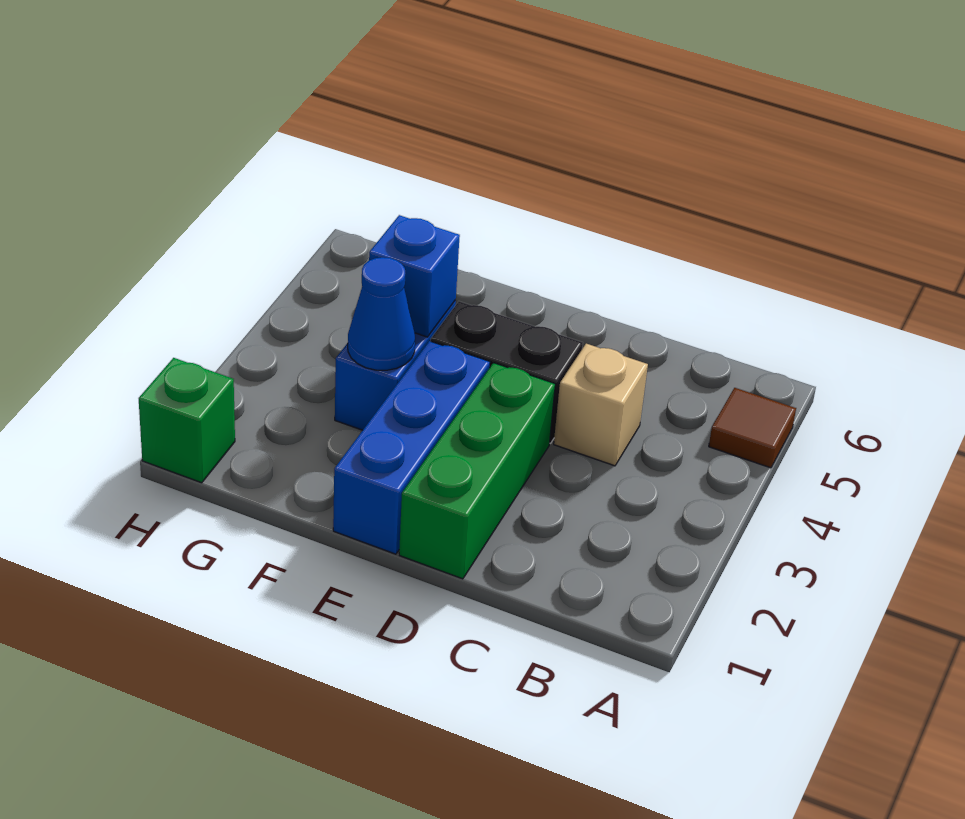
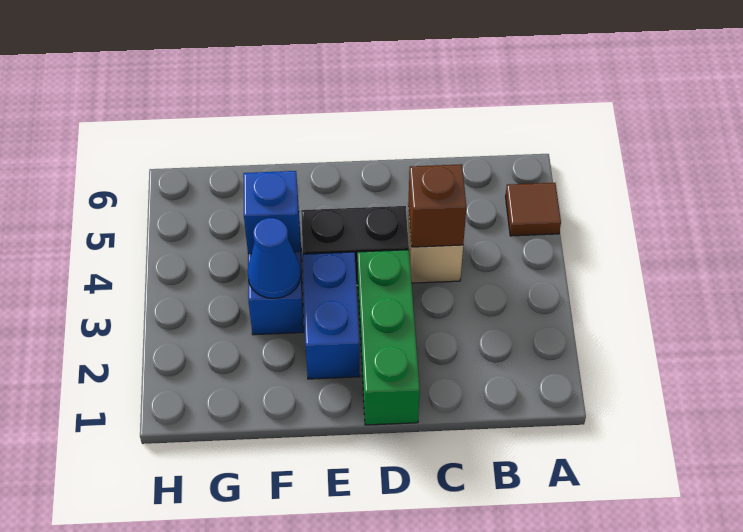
none -> brown 1x1 brick [408,164,466,247]
blue 1x3 brick [333,341,490,554] -> blue 1x2 brick [303,252,360,379]
green 1x1 brick [139,358,235,483] -> none

